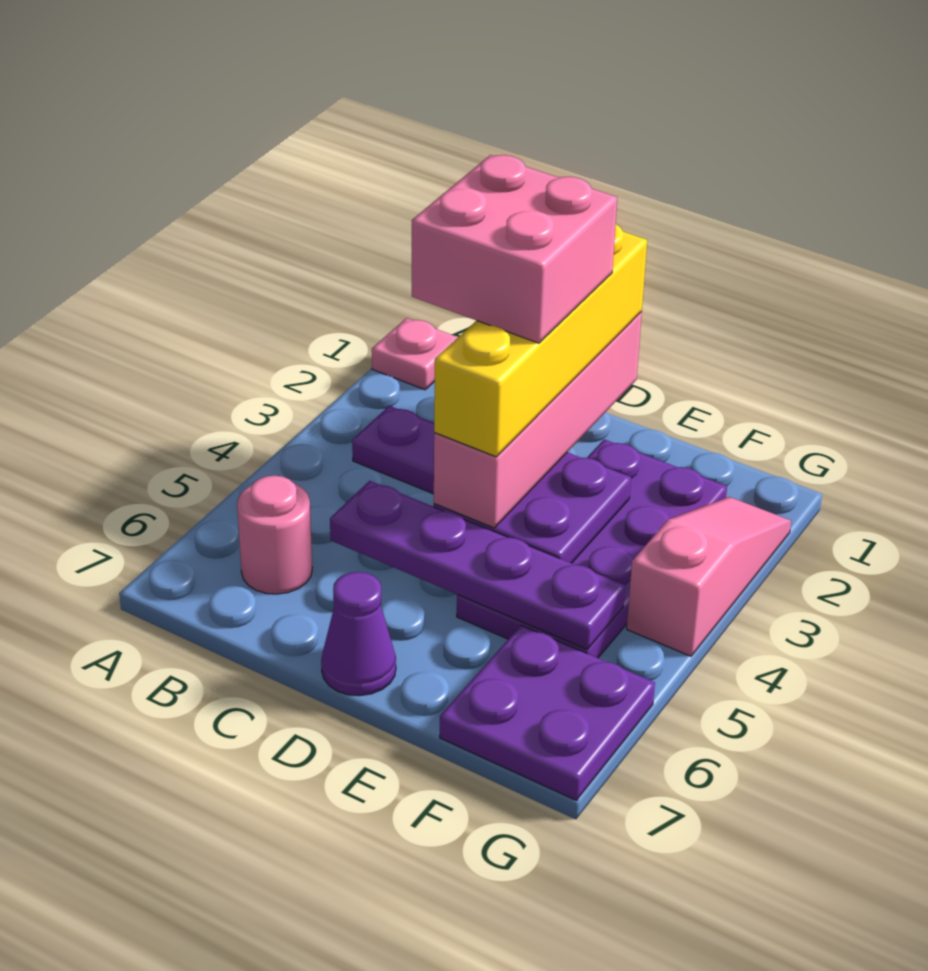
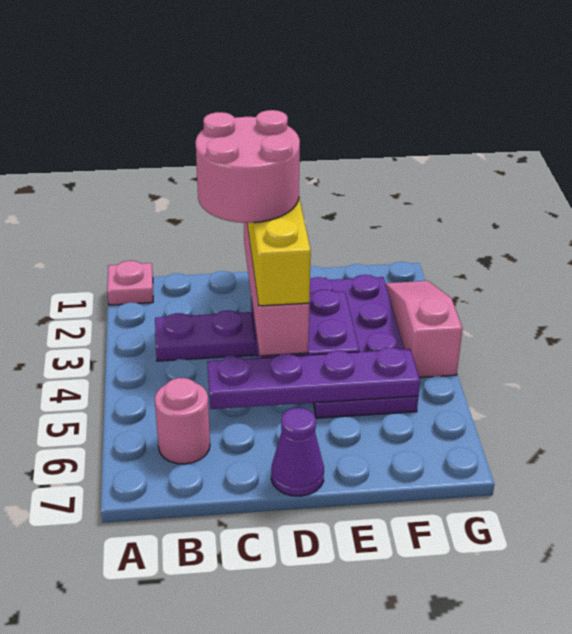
pink 2x2 brick [412,155,617,343] -> pink 2x2 round brick [196,110,300,223]
purple 2x2 plate [440,625,655,801] -> none

